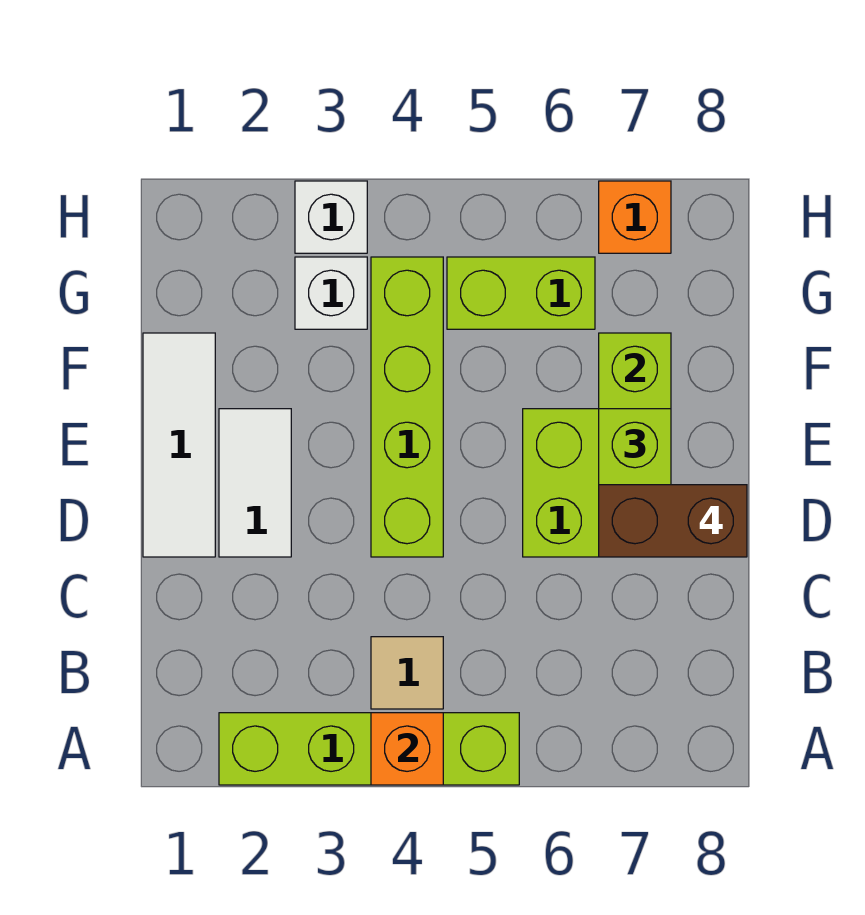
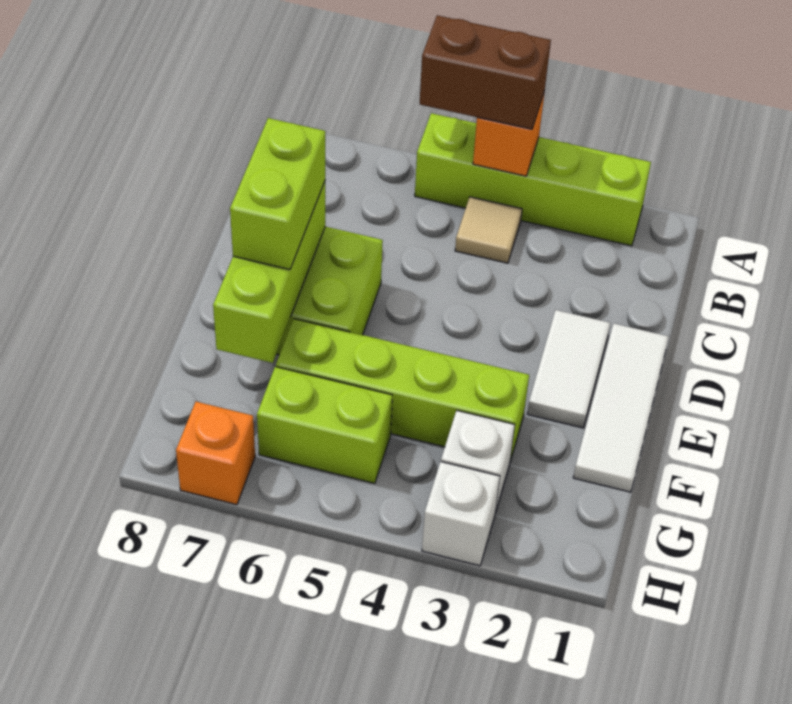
lime 1x4 brick [371,257,443,557] -> lime 1x4 brick turned to [276,319,529,461]
brown 1x2 brick [599,485,747,557] -> brown 1x2 brick moved to [420,15,551,129]

